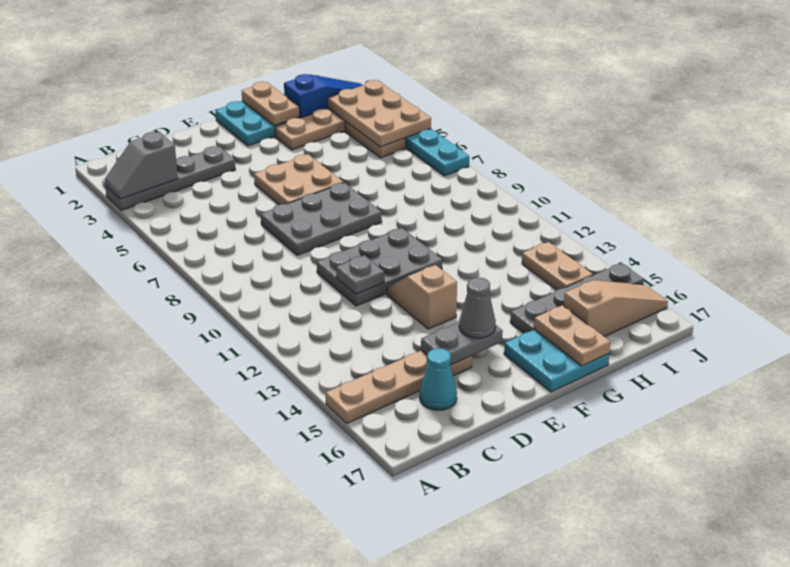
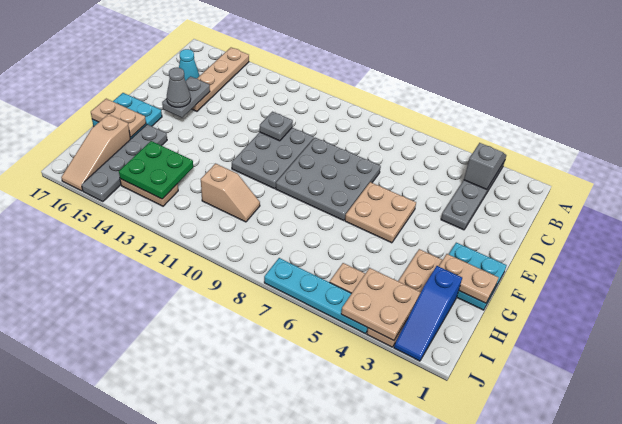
grey 2x3 plate [261,183,382,255] -> grey 3x3 plate [276,138,381,220]
tan 1x2 slope [387,265,457,329] -> tan 1x2 slope moved to [201,163,260,222]
none -> green 2x2 plate [119,141,193,199]
tan 2x3 plate [328,80,431,147] -> tan 2x2 plate [341,268,421,341]

